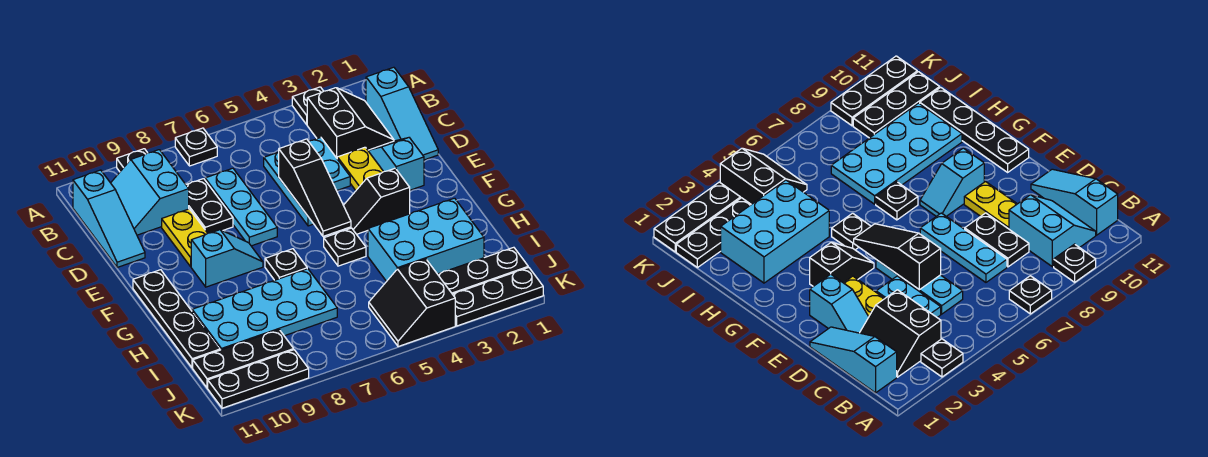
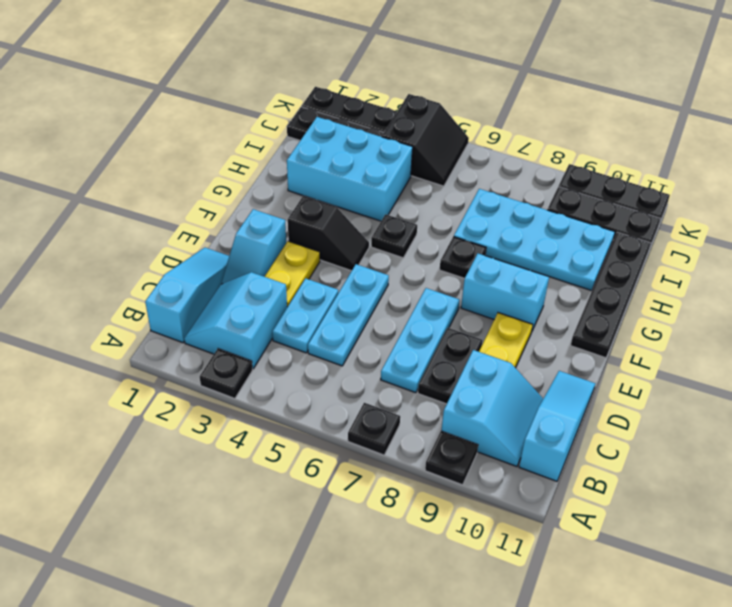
black 2x2 slope [307,88,394,158] -> cyan 2x2 slope [184,272,287,369]
black 1x3 slope [279,139,351,237] -> none
cyan 1x2 slope [191,230,263,287] -> cyan 1x2 brick [461,254,549,331]

